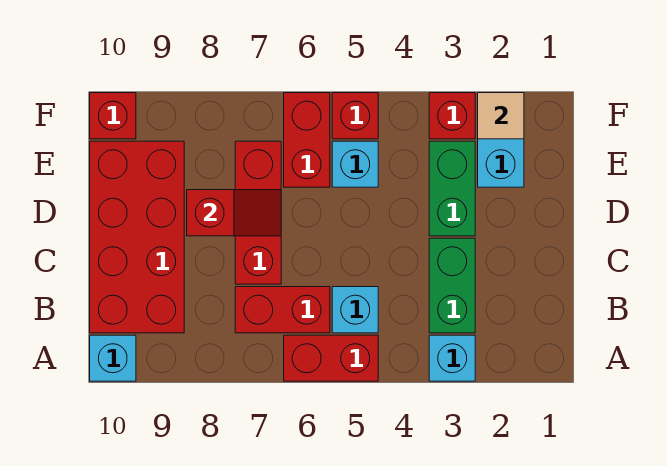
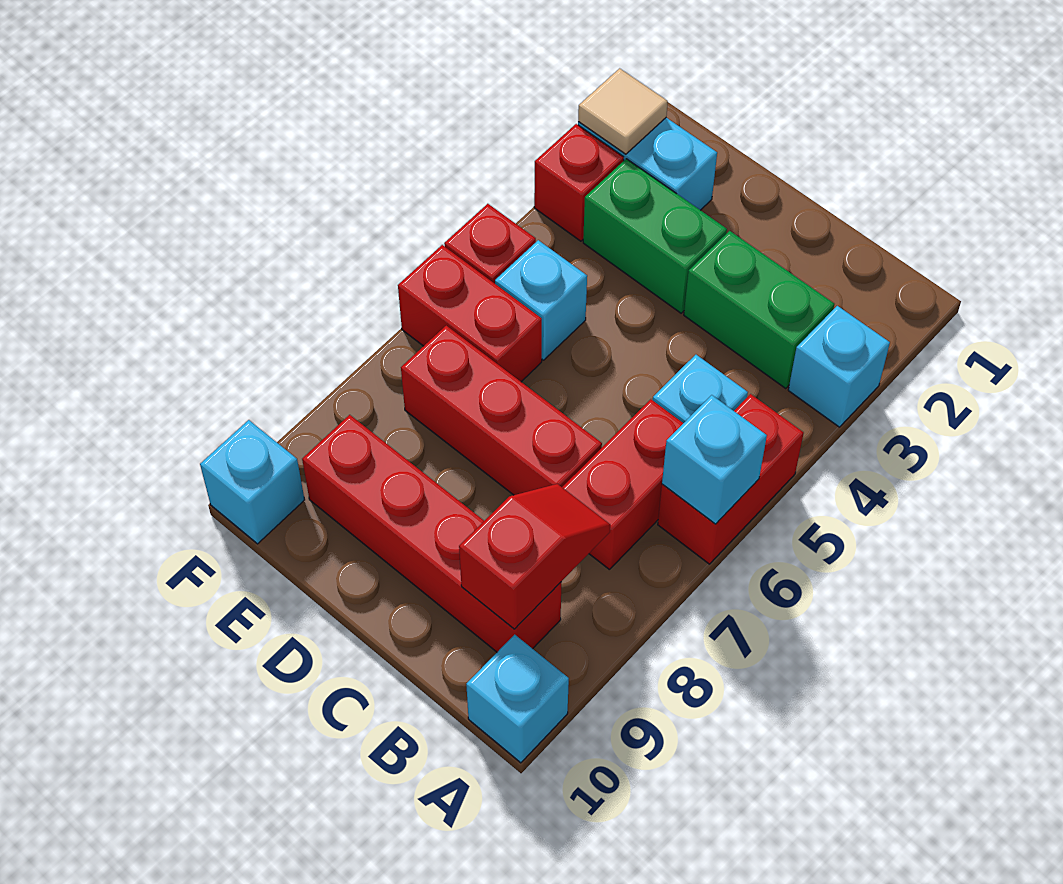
none -> cyan 1x1 brick [662,395,767,524]
red 2x4 brick [90,141,184,333] -> red 1x4 brick [302,415,562,652]
red 1x2 slope [187,190,281,236] -> red 1x2 slope moved to [459,484,610,629]
red 1x1 brick [90,93,136,139] -> cyan 1x1 brick [200,420,305,544]

